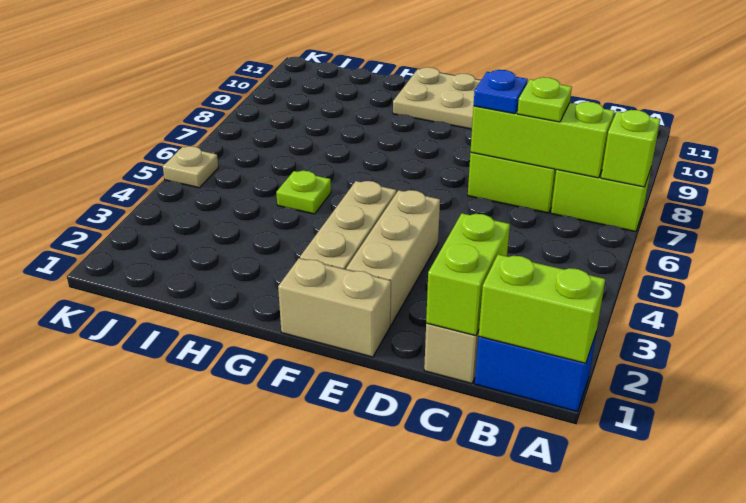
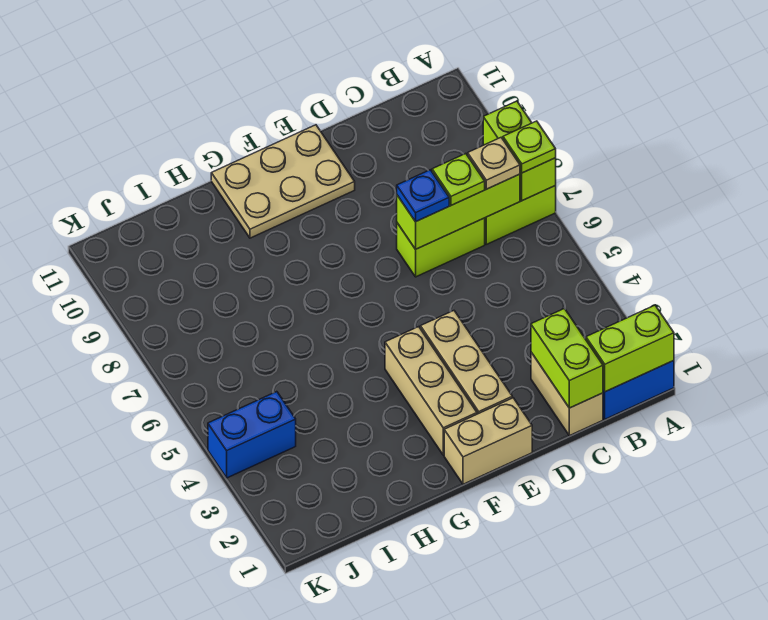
lime 1x1 brick [601,110,660,187] -> lime 1x2 brick [483,101,556,201]
lime 1x1 plate [276,171,331,214] -> lime 1x1 plate moved to [503,121,556,173]
none -> blue 1x2 brick [208,392,296,478]
tan 1x1 plate [163,146,218,188] -> tan 1x1 plate moved to [468,138,520,189]

